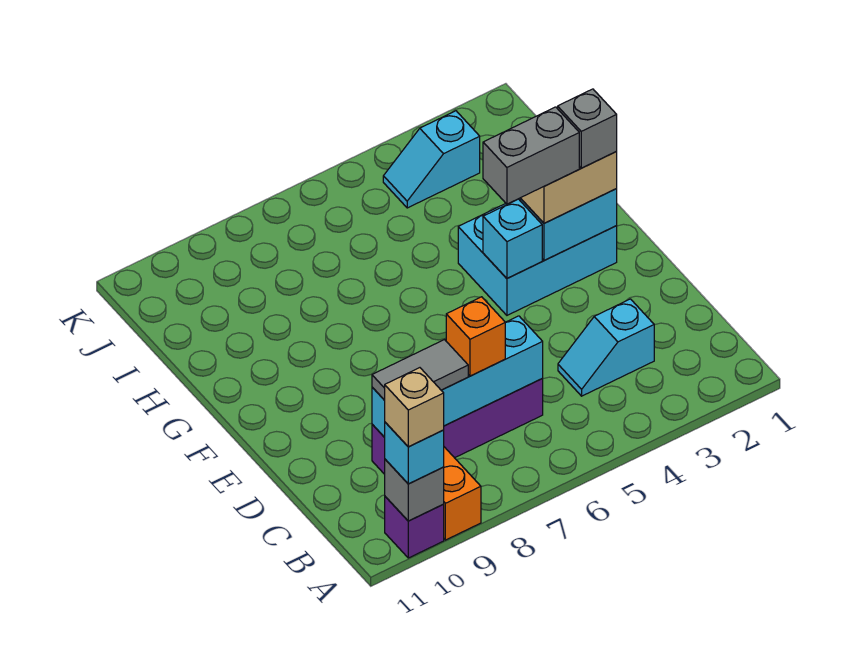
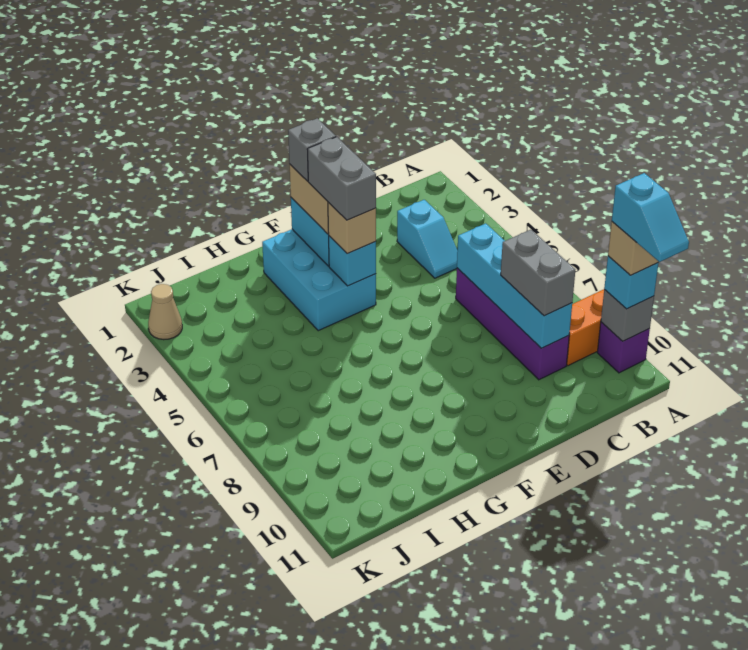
orange 1x1 brick [446,297,505,376] -> none
grey 1x2 tile [372,340,468,400] -> grey 1x2 brick [501,230,575,316]
none -> tan 1x1 brick [328,202,376,254]
cyan 1x2 slope [383,111,480,208] -> cyan 1x2 slope moved to [612,173,689,262]
none -> tan 1x1 cone [148,284,182,340]

